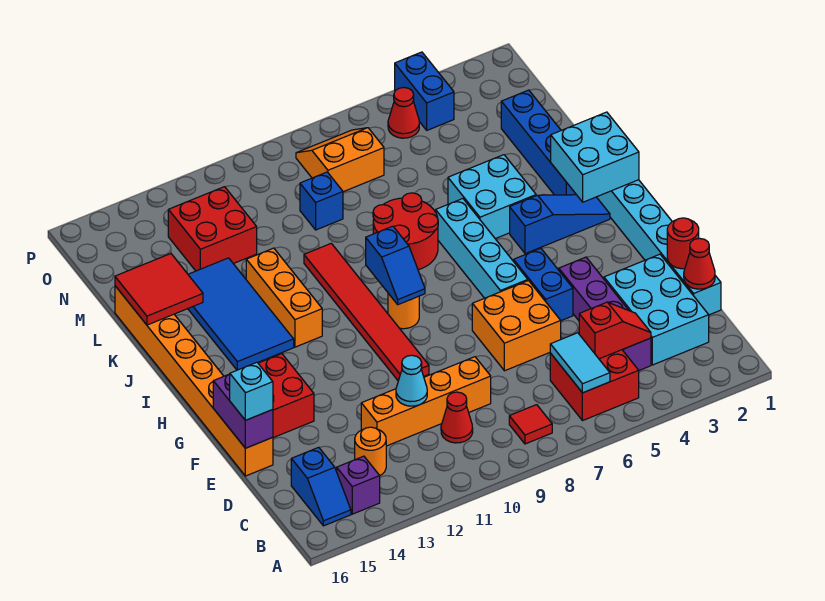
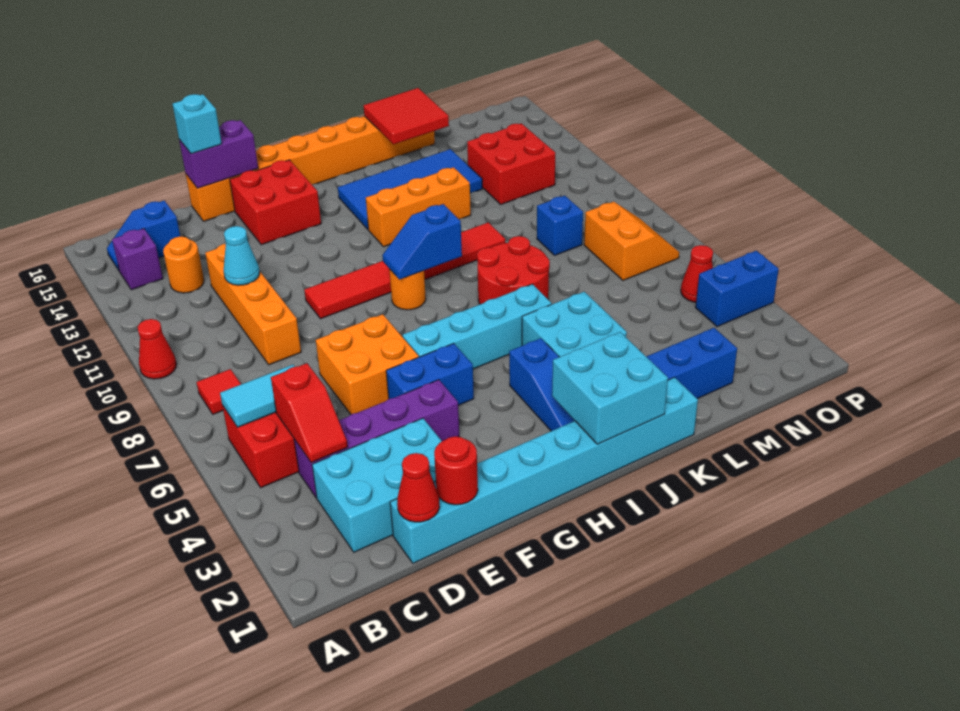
red 1x1 cone [441,392,473,443] -> red 1x1 cone moved to [138,319,176,379]

